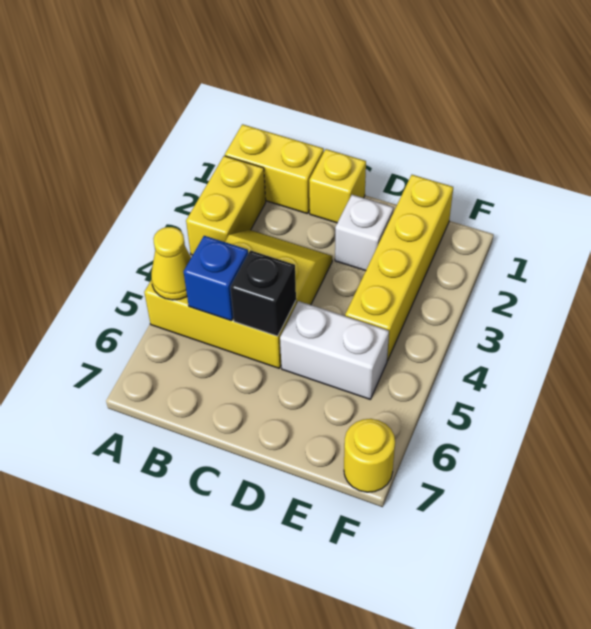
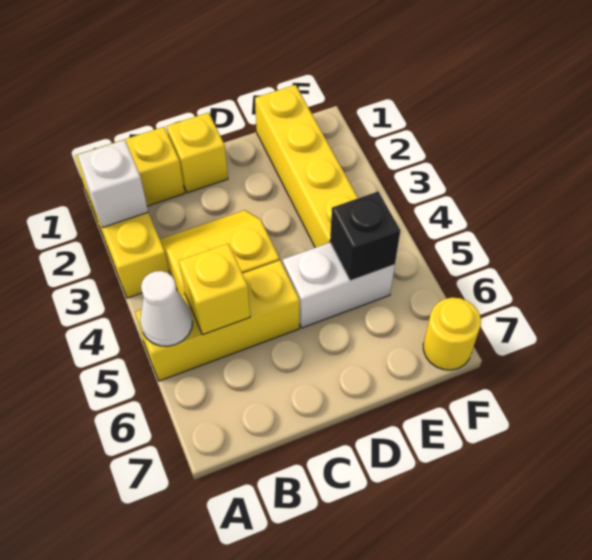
yellow 1x1 cone [151,227,191,300] -> white 1x1 cone [140,271,193,346]
blue 1x1 brick [184,236,248,321] -> yellow 1x1 brick [179,244,250,335]
black 1x1 brick [230,250,296,336] -> black 1x1 brick moved to [330,192,400,281]
white 1x1 brick [335,195,394,271] -> white 1x1 brick moved to [78,140,148,228]

